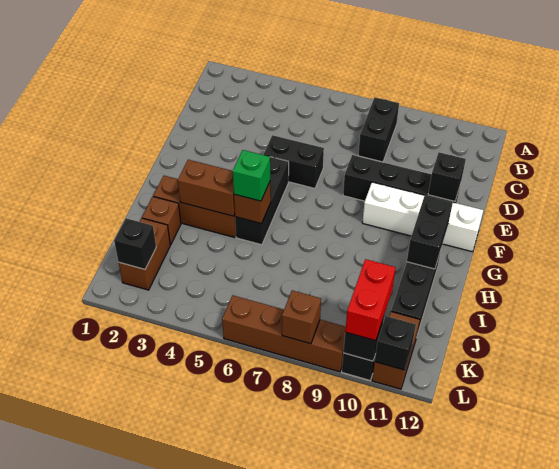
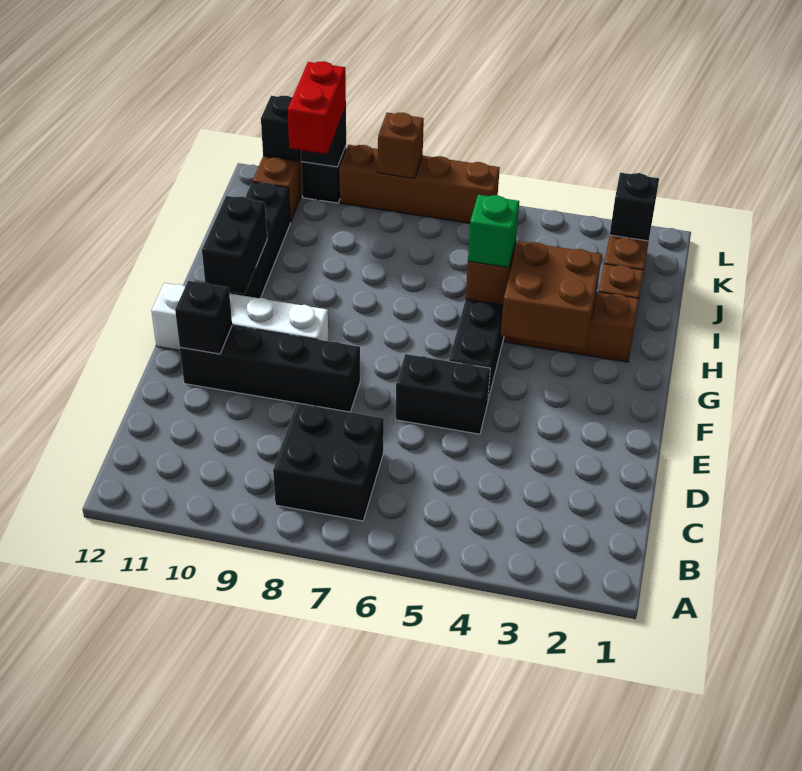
black 1x2 brick [358,97,399,162] -> black 2x2 brick [273,403,384,521]
brown 1x2 brick [178,160,235,216] -> brown 2x2 brick [501,241,602,349]

